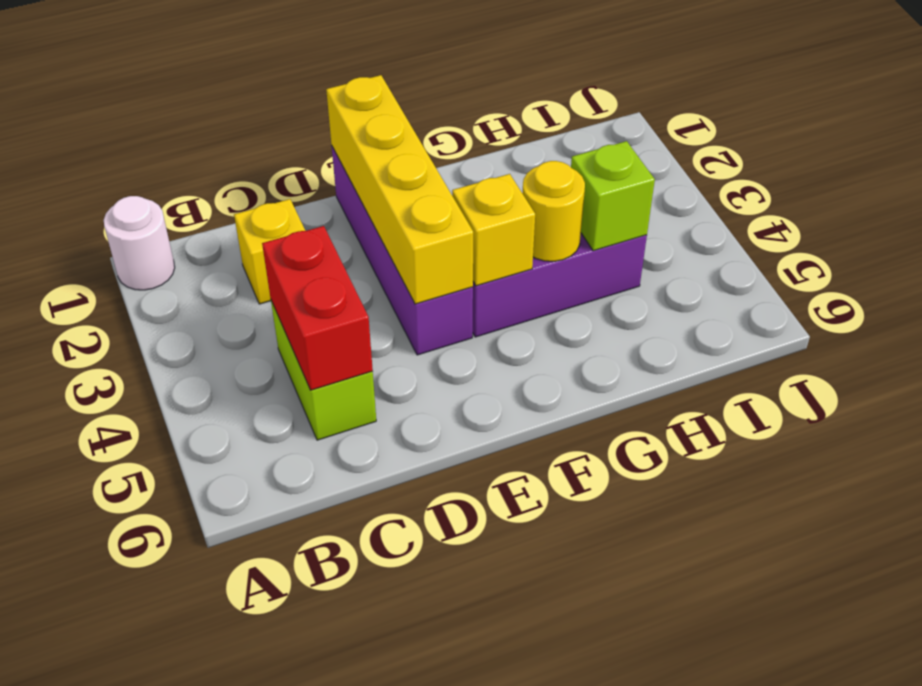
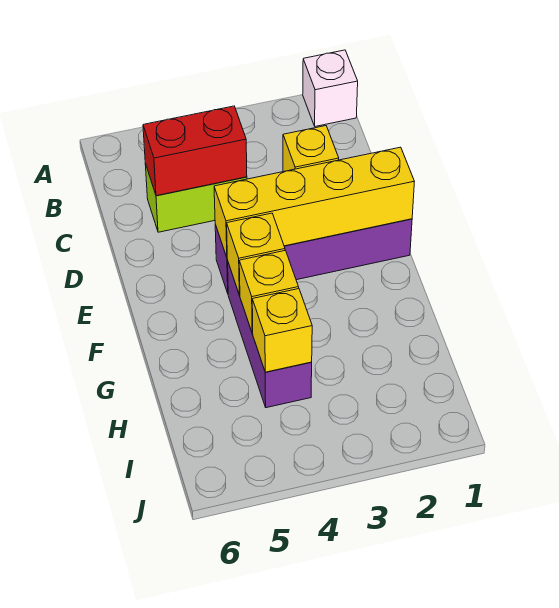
white 1x1 round brick [104,196,175,290] -> white 1x1 brick [303,50,358,126]
yellow 1x1 round brick [522,161,585,261] -> yellow 1x1 brick [239,251,299,333]
lime 1x1 brick [571,141,655,251] -> yellow 1x1 brick [252,289,312,372]

